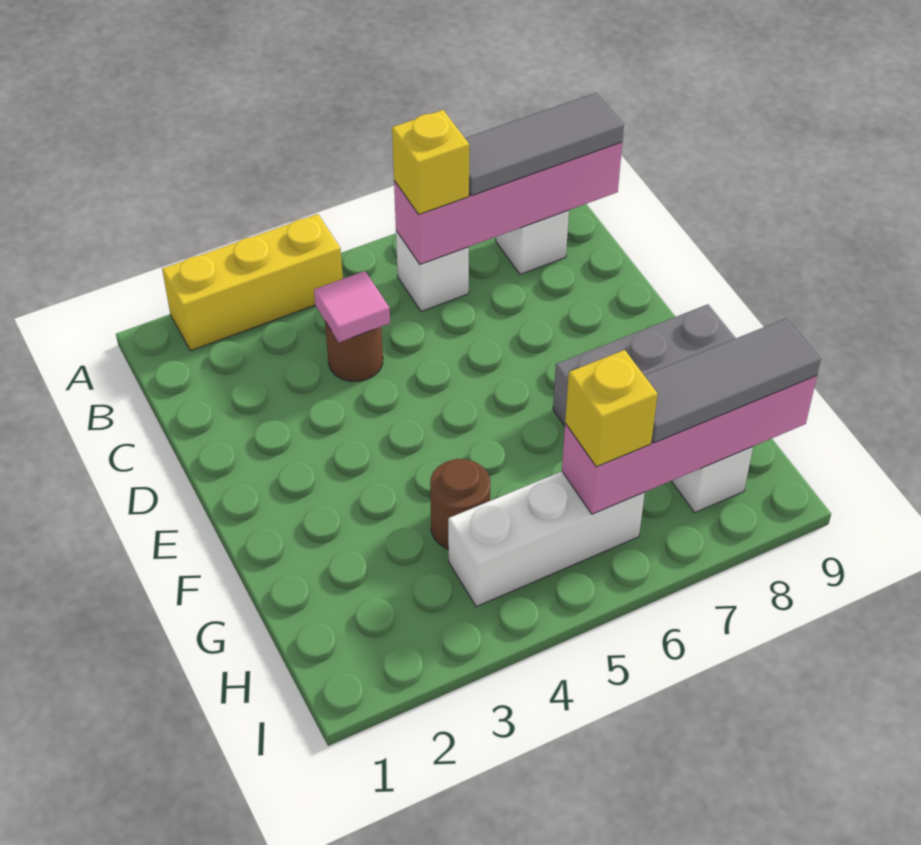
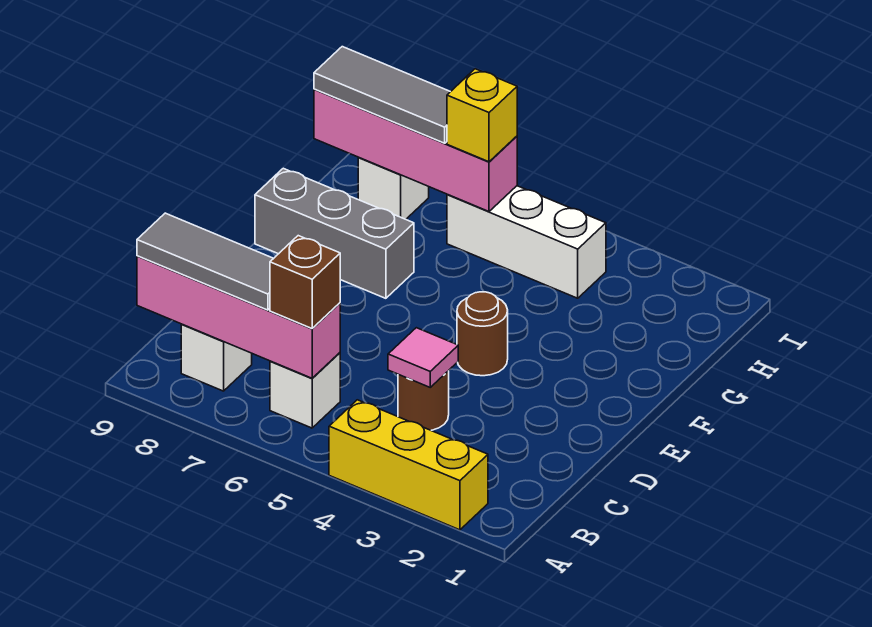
yellow 1x1 brick [392,110,469,214] -> brown 1x1 brick [270,236,340,328]
brown 1x1 round brick [430,459,490,549] -> brown 1x1 round brick moved to [457,292,508,376]

